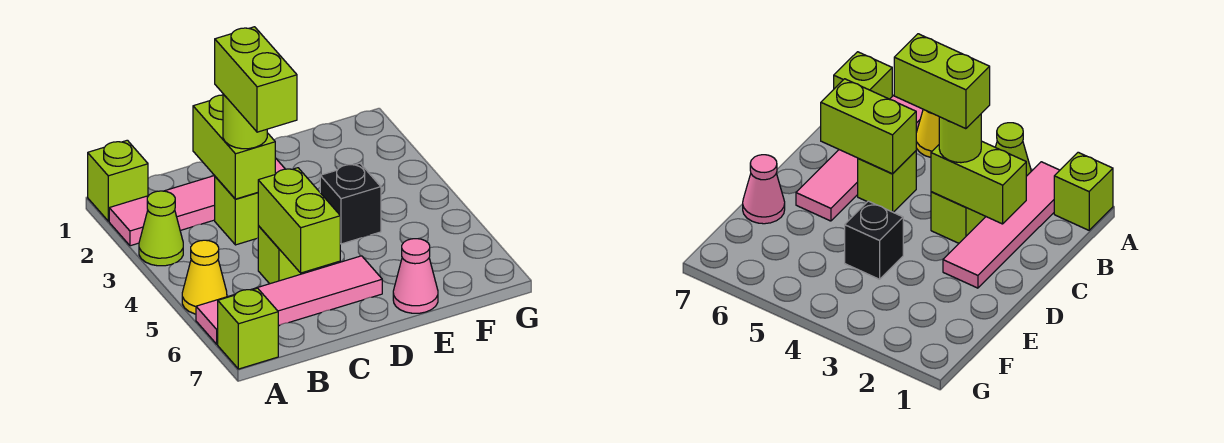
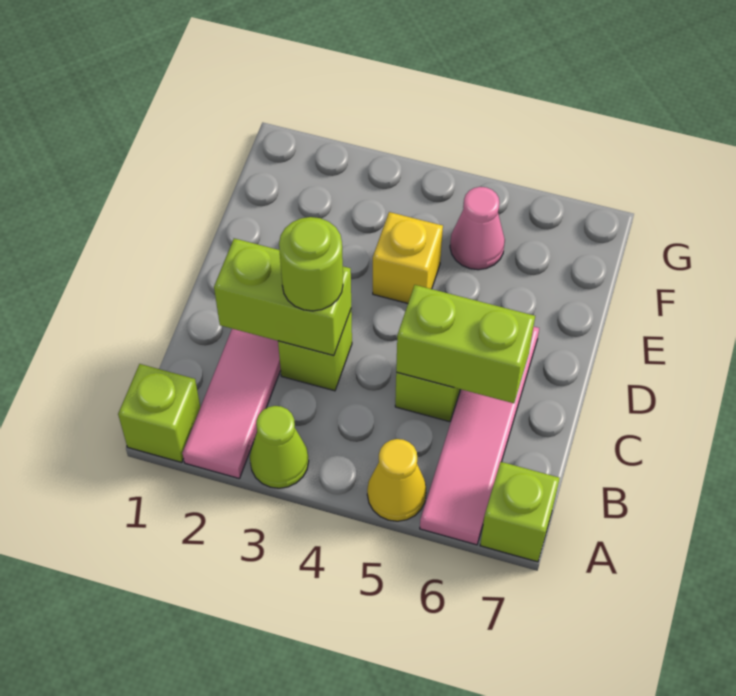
lime 1x2 brick [215,27,297,132] -> none
black 1x1 brick [320,163,381,244] -> yellow 1x1 brick [373,212,443,303]
pink 1x1 cone [393,239,438,313] -> pink 1x1 cone moved to [450,187,505,270]

